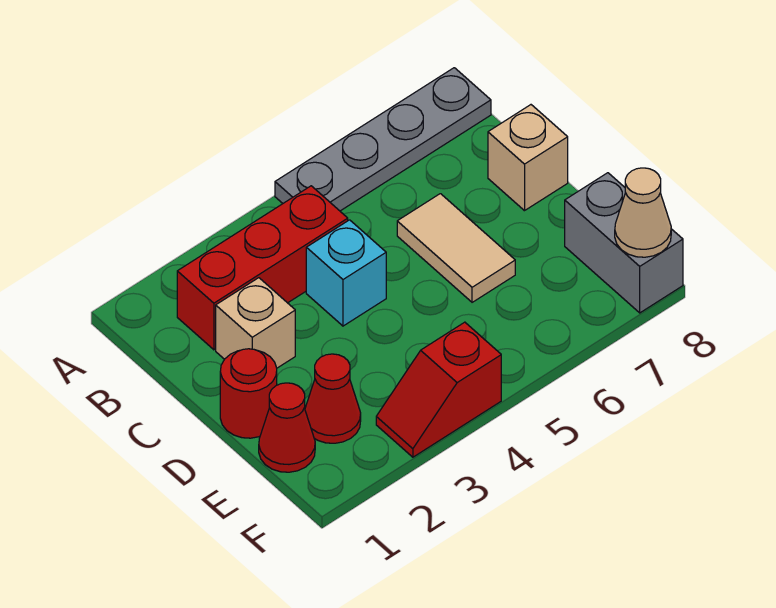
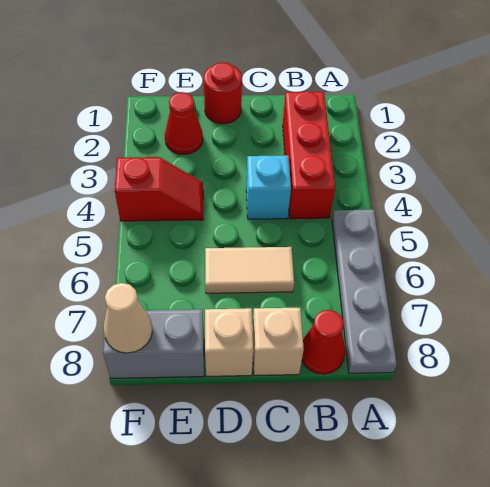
tan 1x1 brick [216,278,295,368] -> tan 1x1 brick moved to [205,308,253,376]
red 1x1 cone [259,383,315,472] -> red 1x1 cone moved to [302,310,345,374]
red 1x2 slope [376,322,501,457] -> red 1x2 slope turned to [115,157,203,221]

